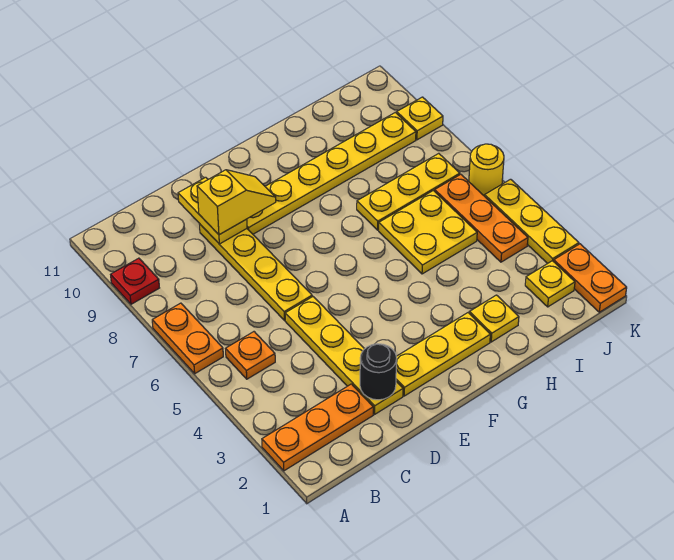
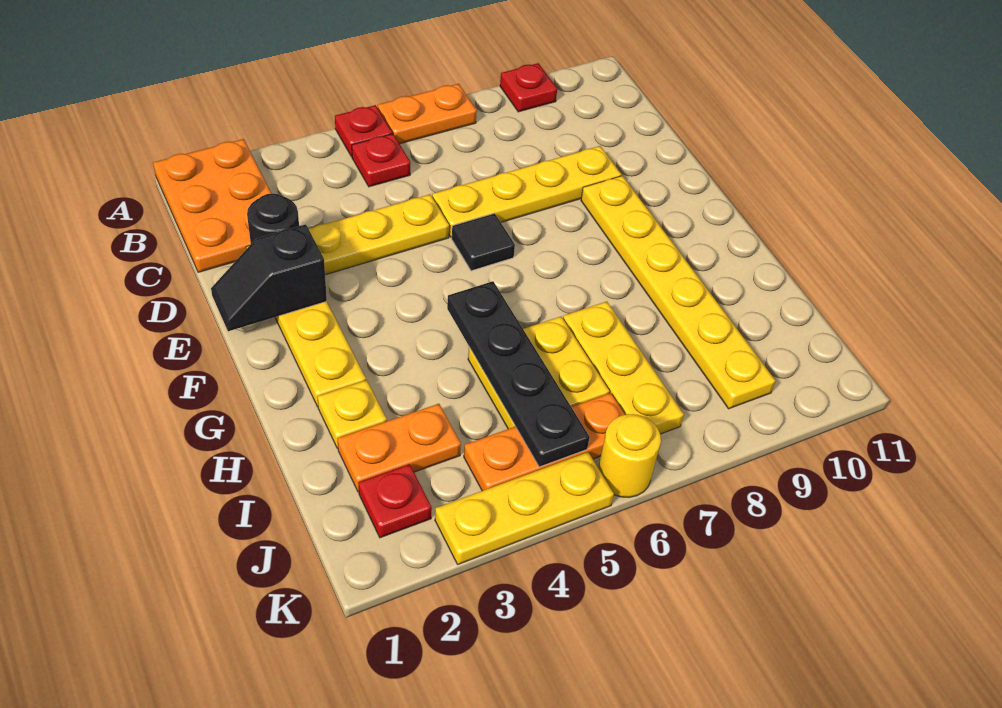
orange 1x3 plate [262,384,373,471] -> orange 2x3 plate [153,139,271,272]
none -> red 1x1 plate [335,105,392,157]
orange 1x1 plate [226,332,275,379] -> red 1x1 plate [352,134,410,187]
yellow 1x2 plate [178,177,247,244] -> none
yellow 1x2 slope [197,170,276,235] -> none
none -> black 1x2 slope [211,225,327,331]
none -> black 1x1 tile [452,213,515,271]
none -> black 1x4 plate [447,281,590,467]
yellow 1x1 plate [525,261,575,307] -> red 1x1 plate [358,464,432,538]
orange 1x2 plate [554,244,627,312] -> orange 1x2 plate moved to [337,404,461,492]
yellow 1x1 plate [397,97,443,140] -> none

